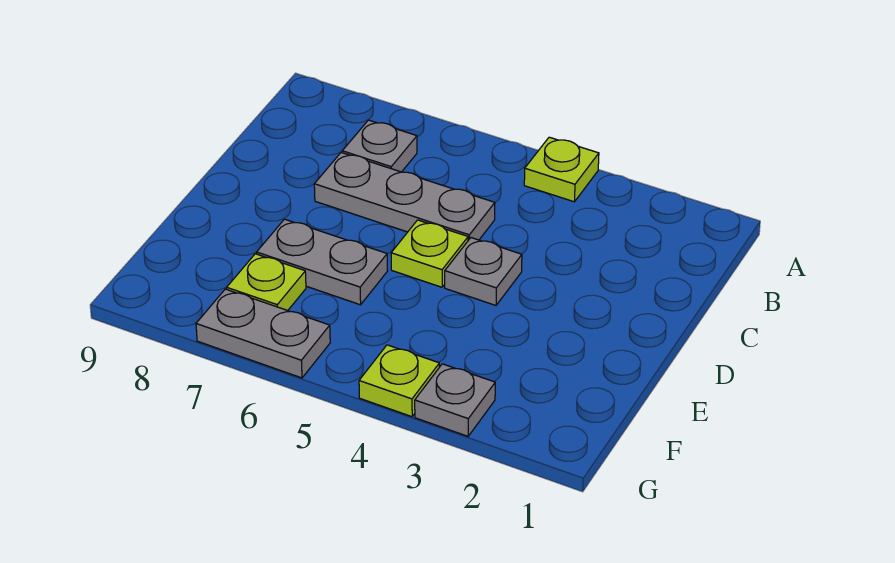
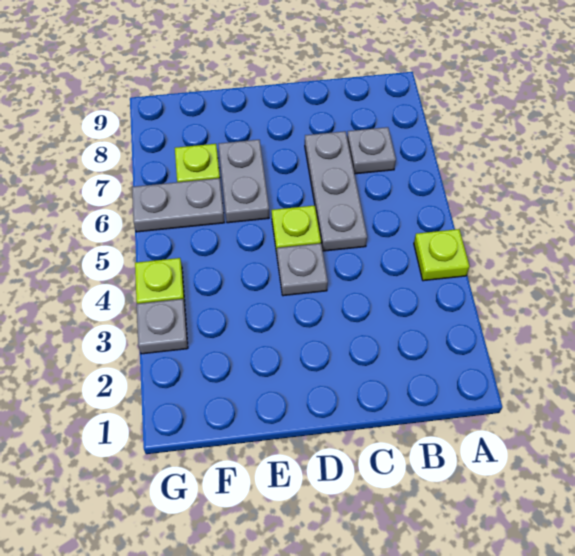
grey 1x2 plate [196,289,330,378] -> grey 1x2 plate turned to [132,178,225,232]

